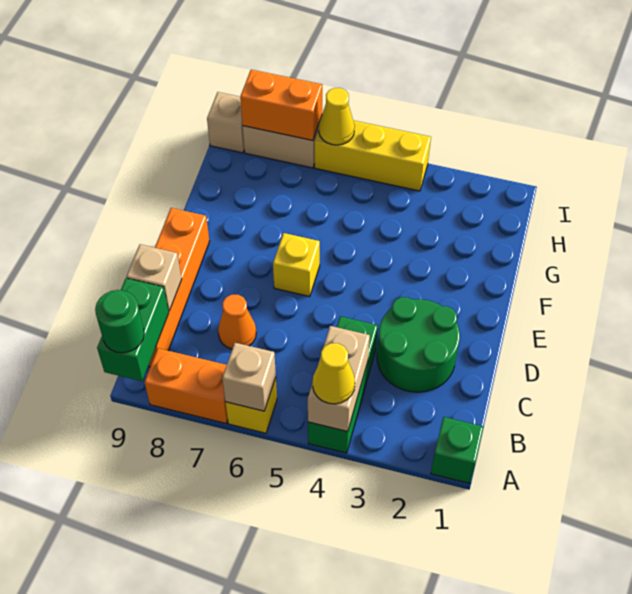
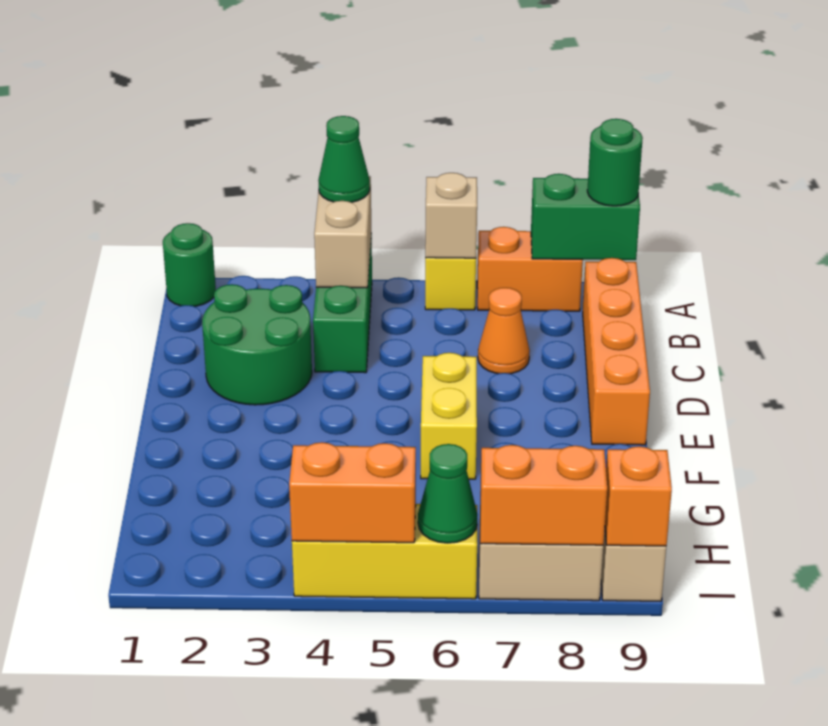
green 1x1 brick [431,417,484,484] -> green 1x1 round brick [163,223,216,306]
yellow 1x1 cone [313,343,355,404] -> green 1x1 cone [318,116,370,202]
green 1x2 brick [97,278,169,381] -> green 1x2 brick turned to [531,174,640,260]
tan 1x1 brick [126,244,182,311] -> none
yellow 1x1 brick [273,233,320,297] -> yellow 1x2 brick [421,353,477,479]
none -> orange 1x2 brick [289,442,416,543]
yellow 1x1 cone [319,88,355,145] -> green 1x1 cone [418,444,477,543]
none -> orange 1x1 brick [605,446,672,546]

